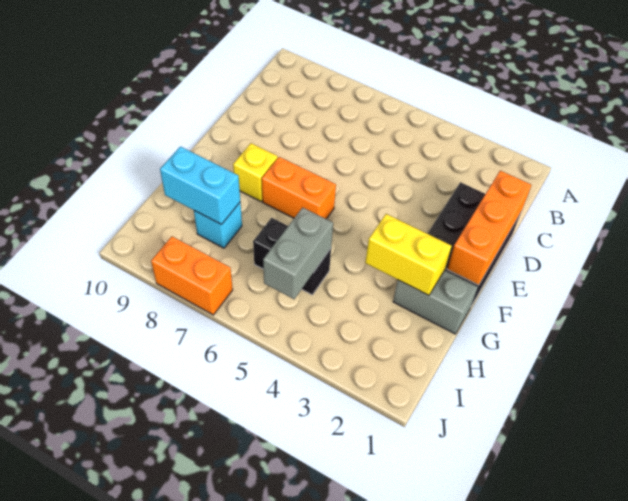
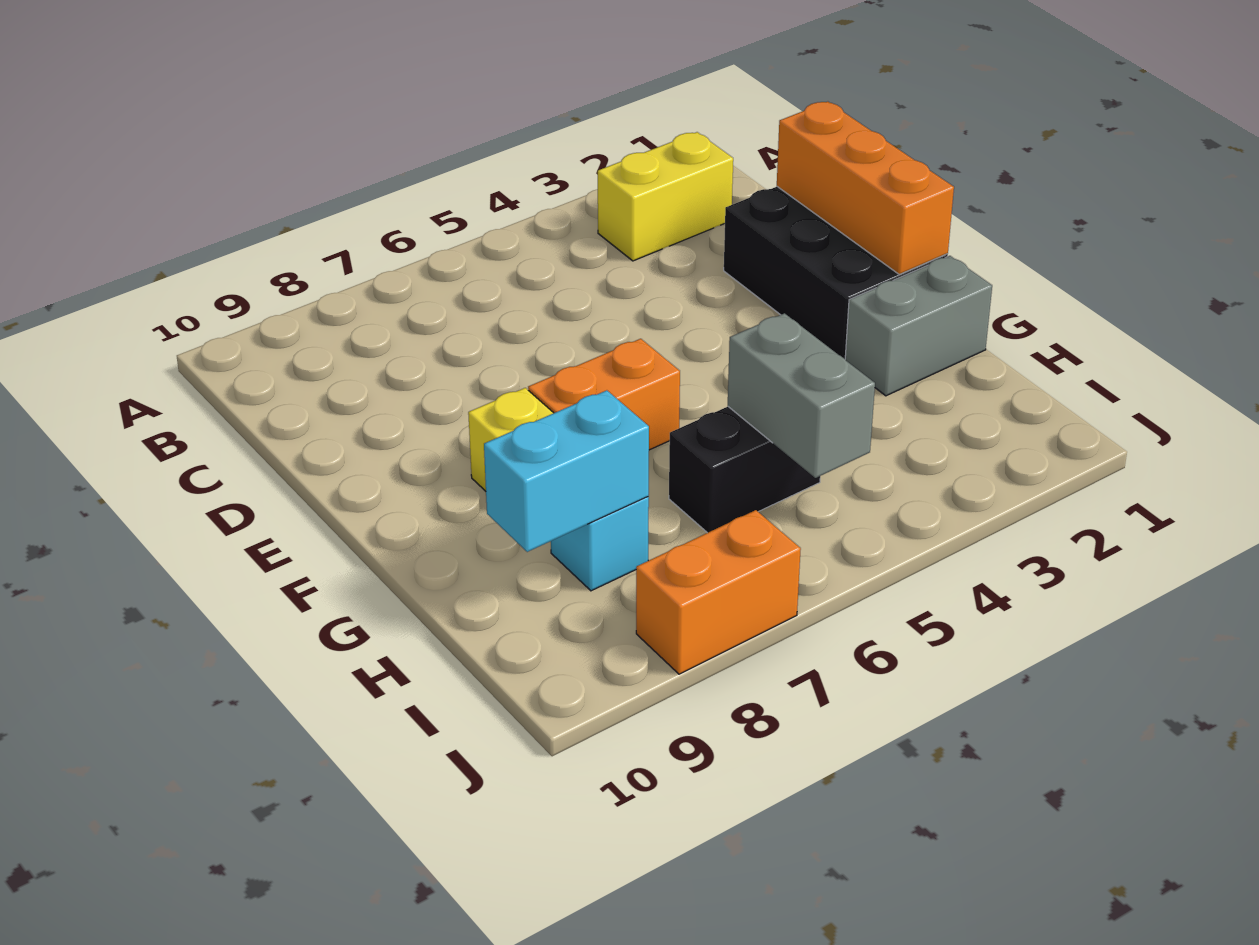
yellow 1x2 brick [365,214,451,295] -> yellow 1x2 brick moved to [598,132,733,261]

